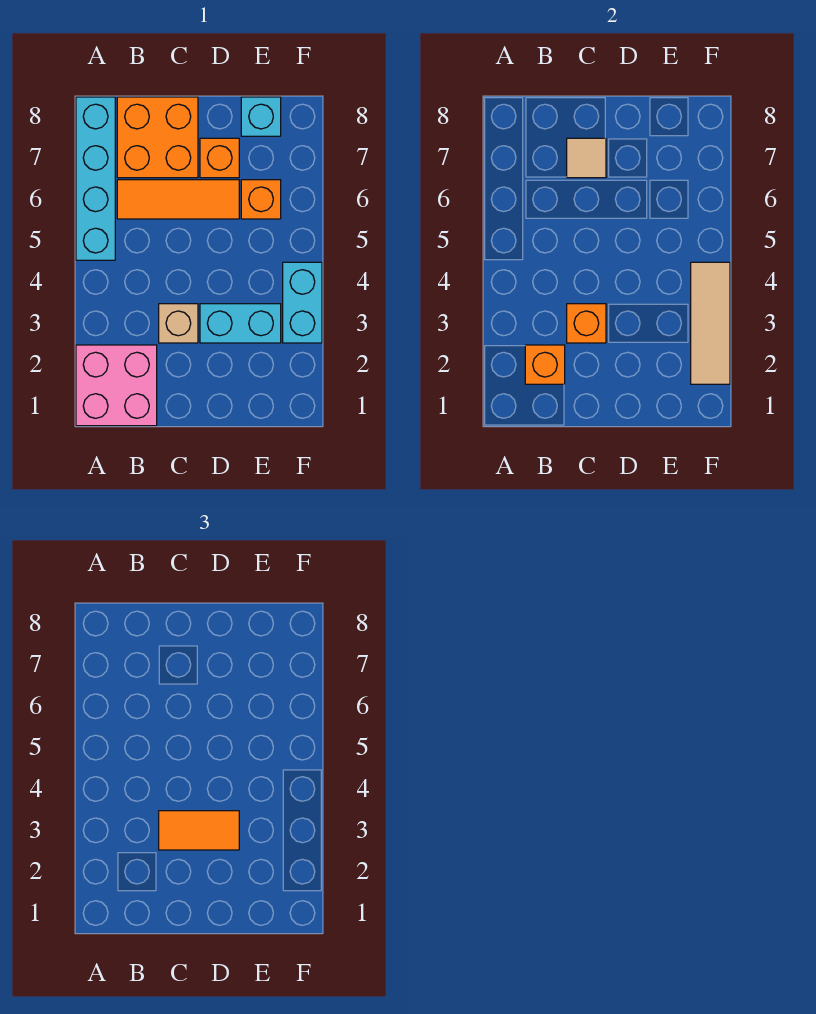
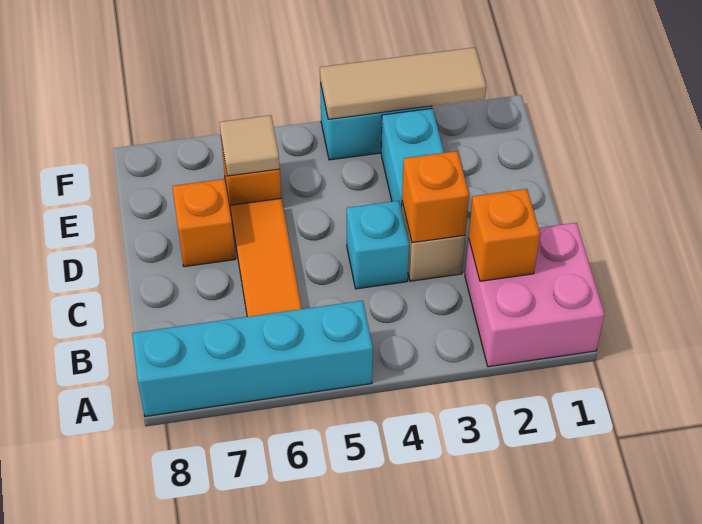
orange 2x2 brick [117,97,198,178] -> none
orange 1x2 tile [159,811,239,850] -> none
tan 1x1 tile [567,138,606,178] -> tan 1x1 tile moved to [219,115,280,176]
cyan 1x1 brick [241,97,281,136] -> cyan 1x1 brick moved to [347,201,409,289]

